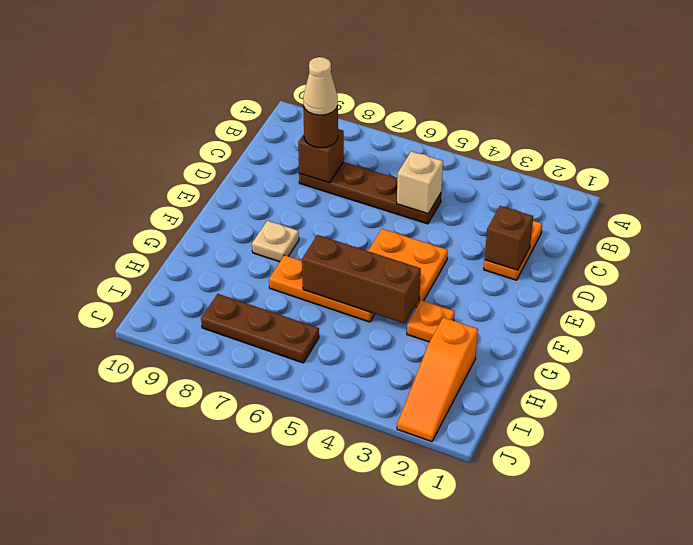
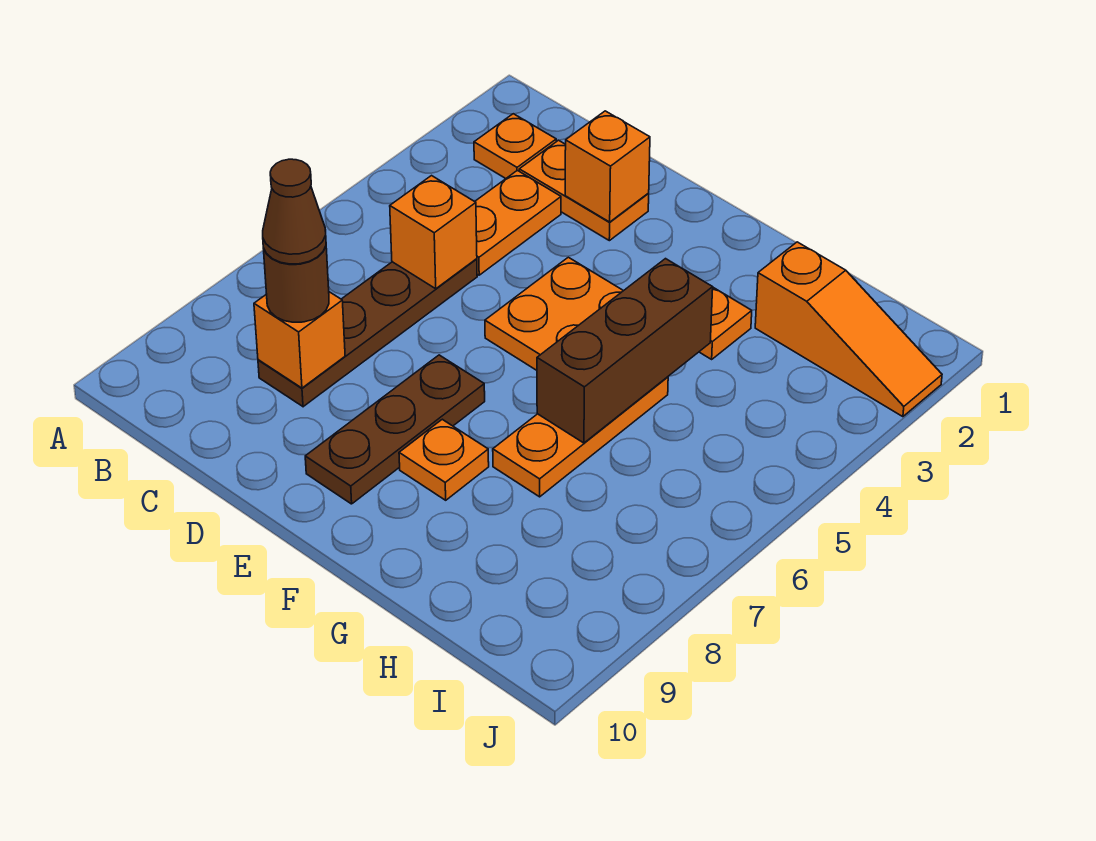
none -> orange 1x1 plate [474,114,556,178]
none -> orange 1x2 plate [475,170,561,275]
tan 1x1 brick [397,151,443,214] -> orange 1x1 brick [390,176,477,289]
brown 1x1 brick [298,129,344,183] -> orange 1x1 brick [254,292,345,388]
tan 1x1 cone [303,57,338,115] -> brown 1x1 cone [263,159,326,264]
brown 1x1 brick [485,206,533,270] -> orange 1x1 brick [565,111,650,222]
tan 1x1 plate [252,221,299,262] -> orange 1x1 plate [399,419,489,500]
brown 1x3 plate [201,294,319,363] -> brown 1x3 plate moved to [305,355,485,504]

